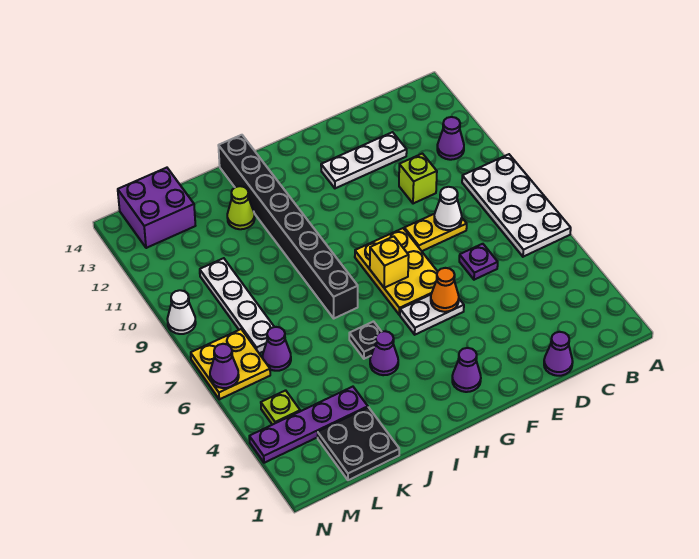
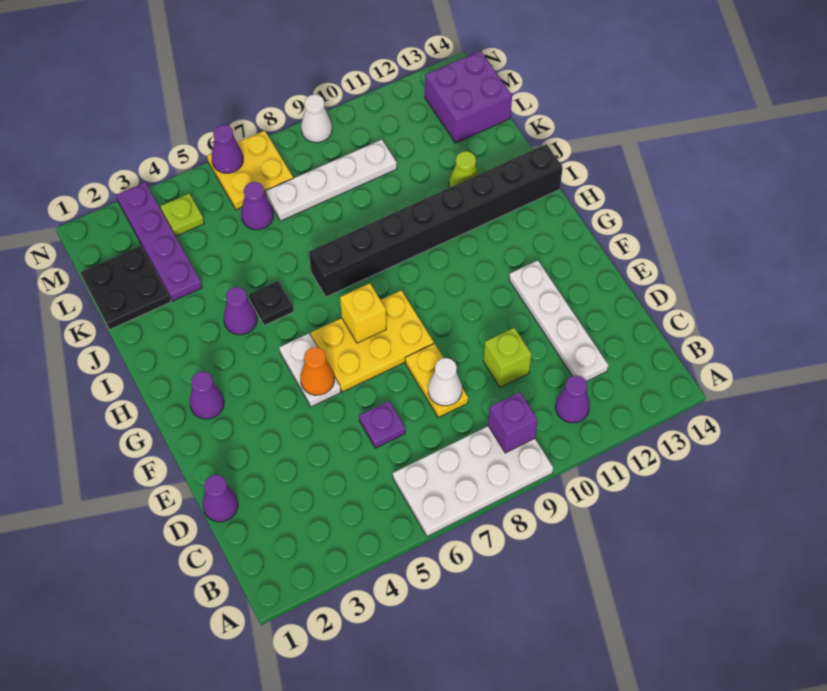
none -> purple 1x1 brick [488,392,538,453]
white 1x3 plate [321,132,407,188] -> white 1x4 plate [509,260,608,382]

